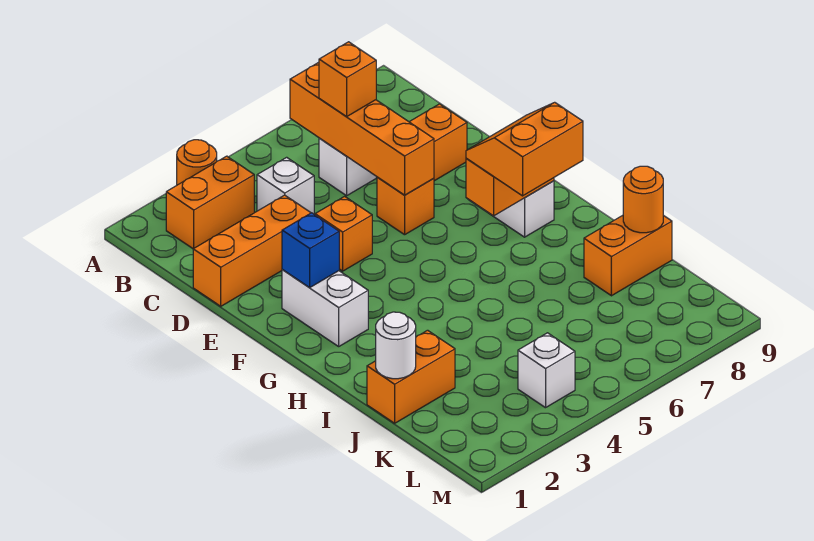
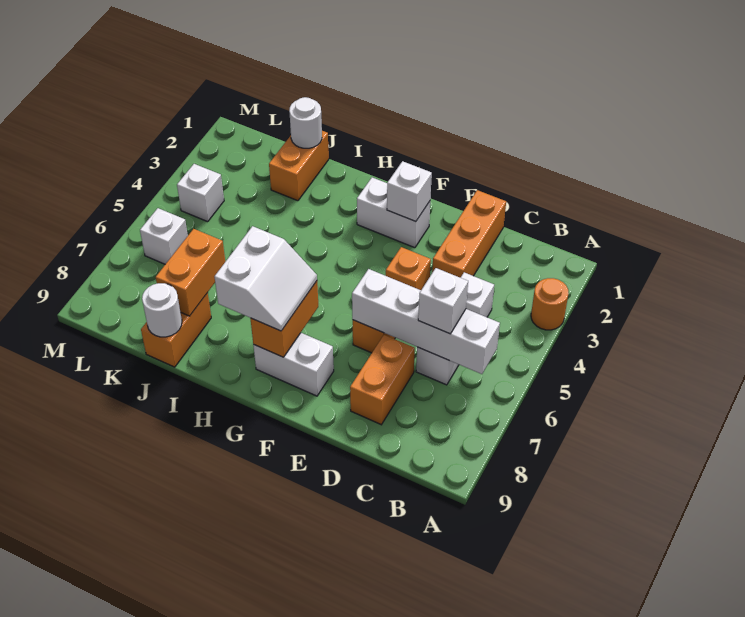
orange 1x2 brick [166,156,254,249] -> orange 1x2 brick moved to [156,229,225,316]
orange 1x4 brick [290,62,434,195] -> white 1x4 brick [352,269,500,374]
orange 1x1 brick [319,42,376,116] -> white 1x1 brick [418,268,468,334]
blue 1x1 brick [282,213,339,288] -> white 1x1 brick [387,161,432,222]
orange 2x2 slope [466,102,583,196] -> white 2x2 slope [215,226,317,331]
orange 1x1 round brick [623,166,663,233] -> white 1x1 round brick [142,283,182,337]
none -> white 1x1 brick [140,208,188,264]

